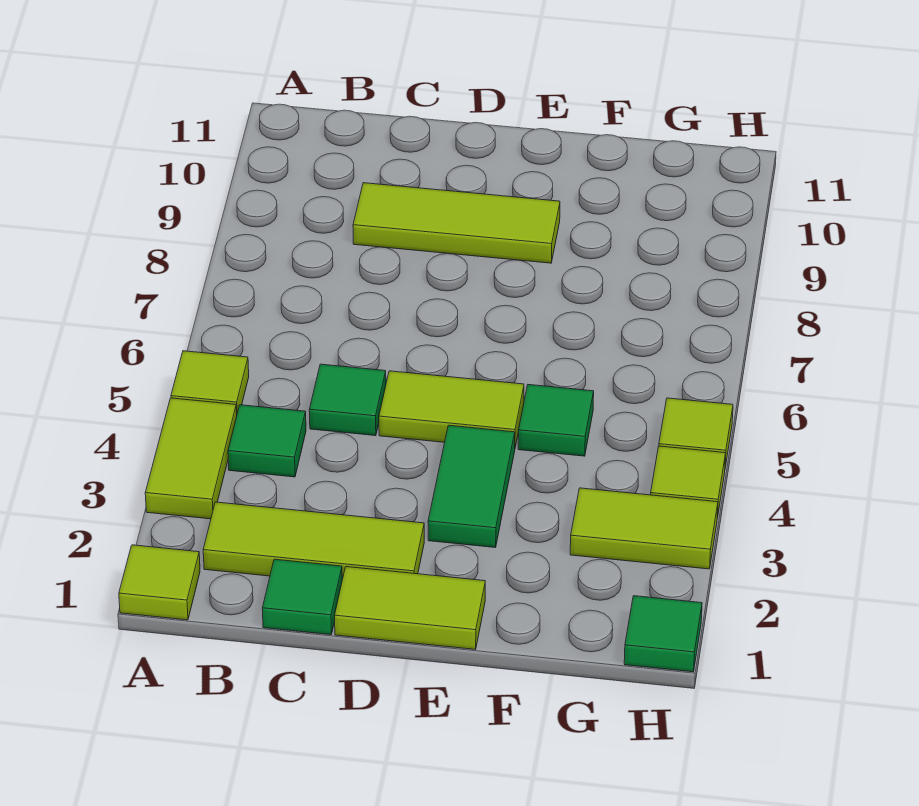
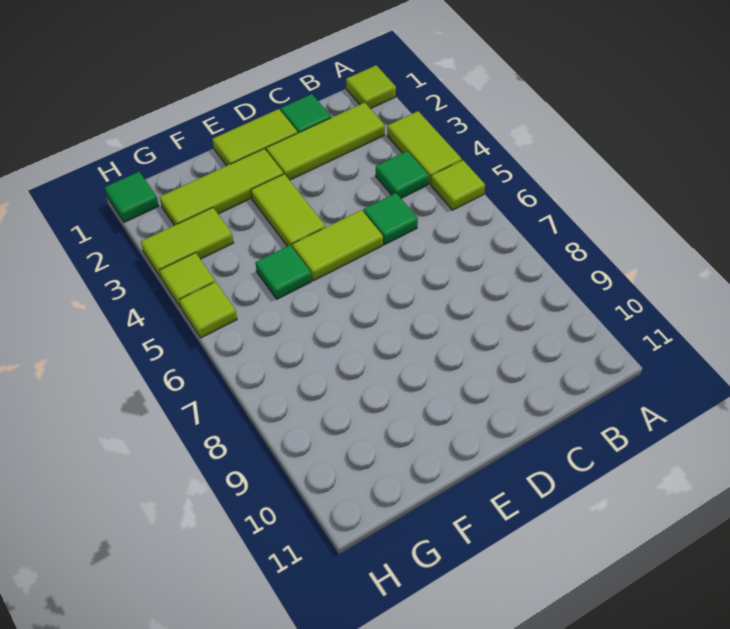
lime 1x3 tile [353,183,560,263] -> lime 1x3 tile moved to [160,149,284,225]
green 1x2 tile [428,425,515,548] -> lime 1x2 tile [251,174,325,246]

